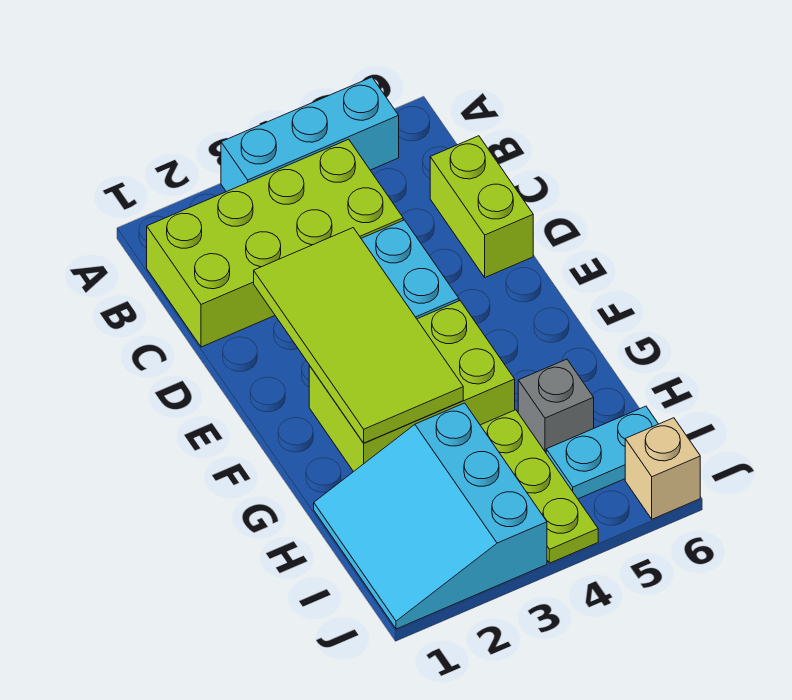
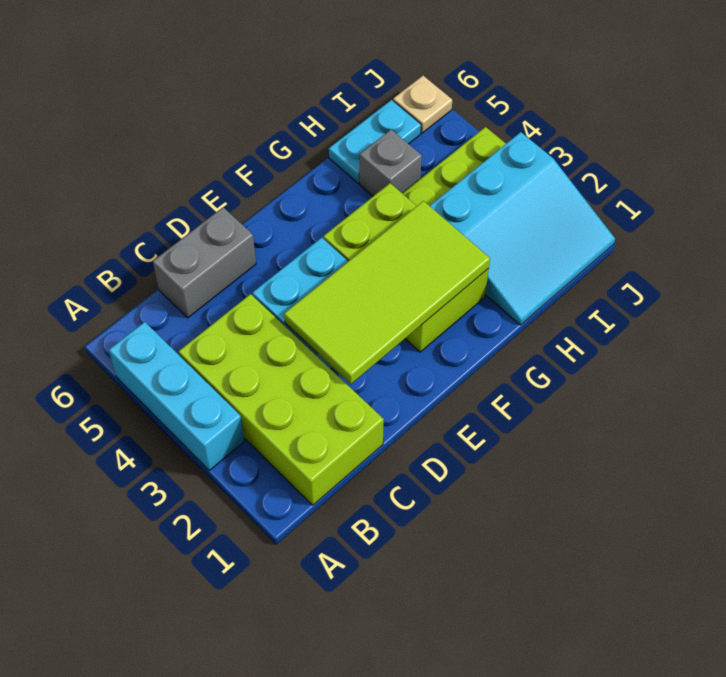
lime 1x2 brick [430,136,533,277] -> grey 1x2 brick [153,207,256,318]
cyan 1x2 plate [546,406,658,499] -> cyan 1x2 plate turned to [329,100,421,183]
tan 1x1 brick [625,418,700,519] -> tan 1x1 plate [393,76,452,133]

